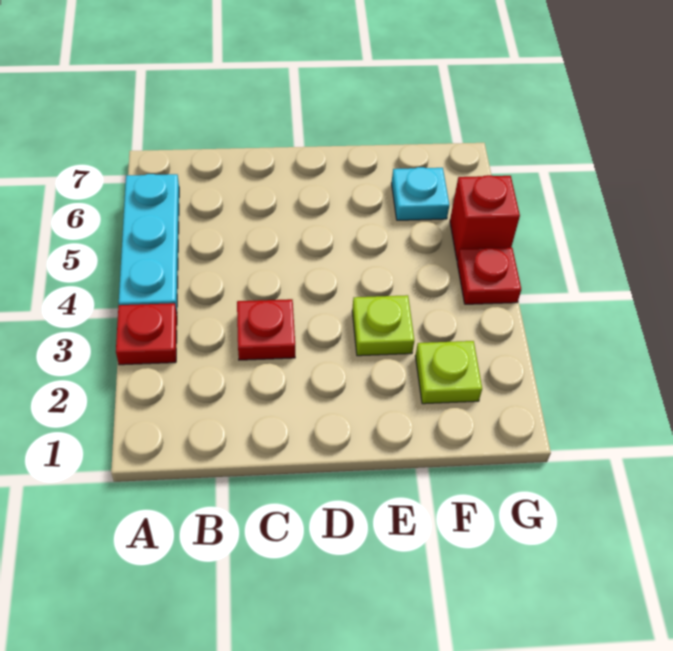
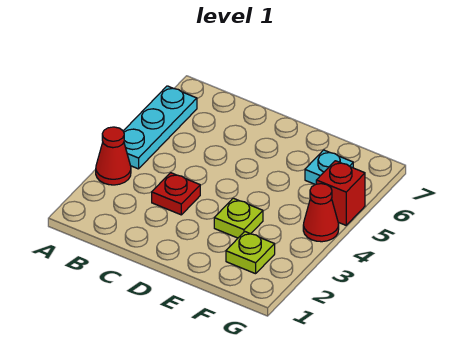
red 1x1 plate [116,303,177,365] -> red 1x1 cone [96,127,131,185]
red 1x1 plate [457,247,521,304] -> red 1x1 cone [303,184,339,242]

